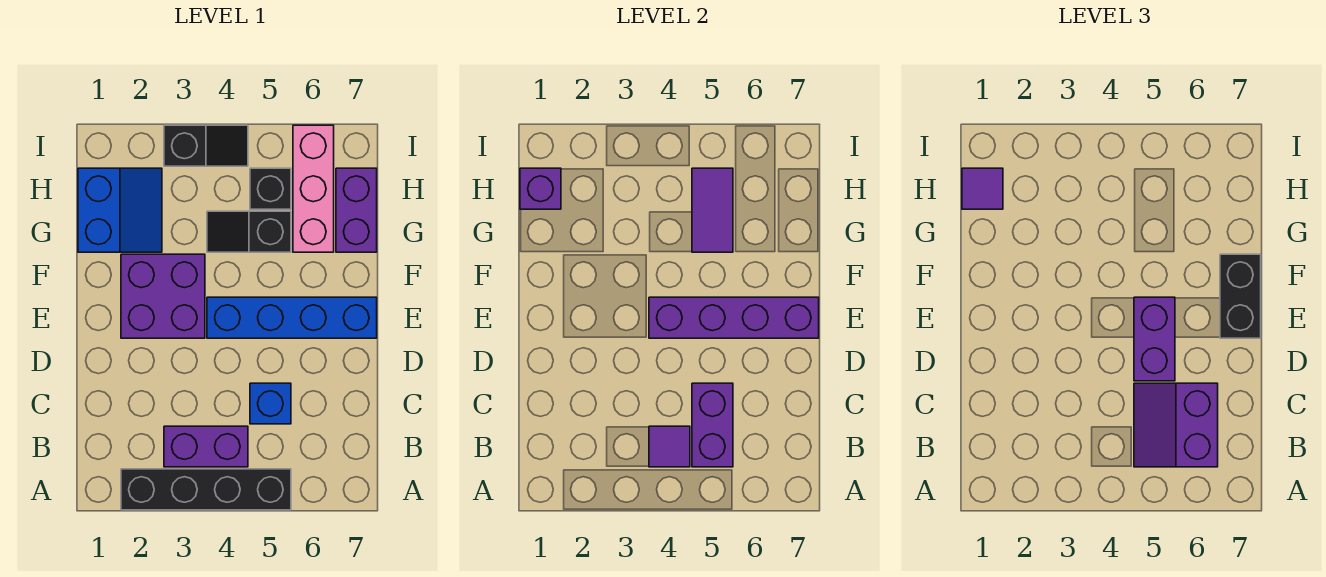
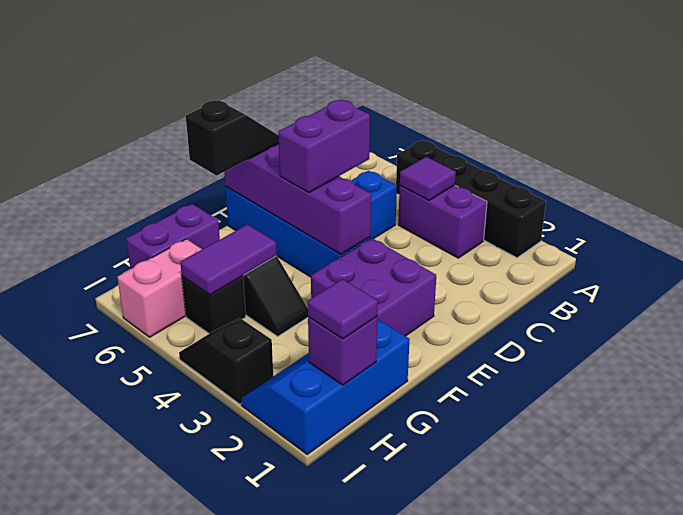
purple 1x2 brick [692,383,733,467] -> none
purple 2x2 slope [1134,383,1218,467] -> none
black 1x2 brick [1220,254,1261,338] -> black 1x2 slope [186,100,279,176]
blue 2x2 slope [78,168,162,252] -> blue 2x3 slope [241,319,410,454]
pink 1x3 brick [293,125,334,252] -> pink 1x2 brick [117,239,202,337]

